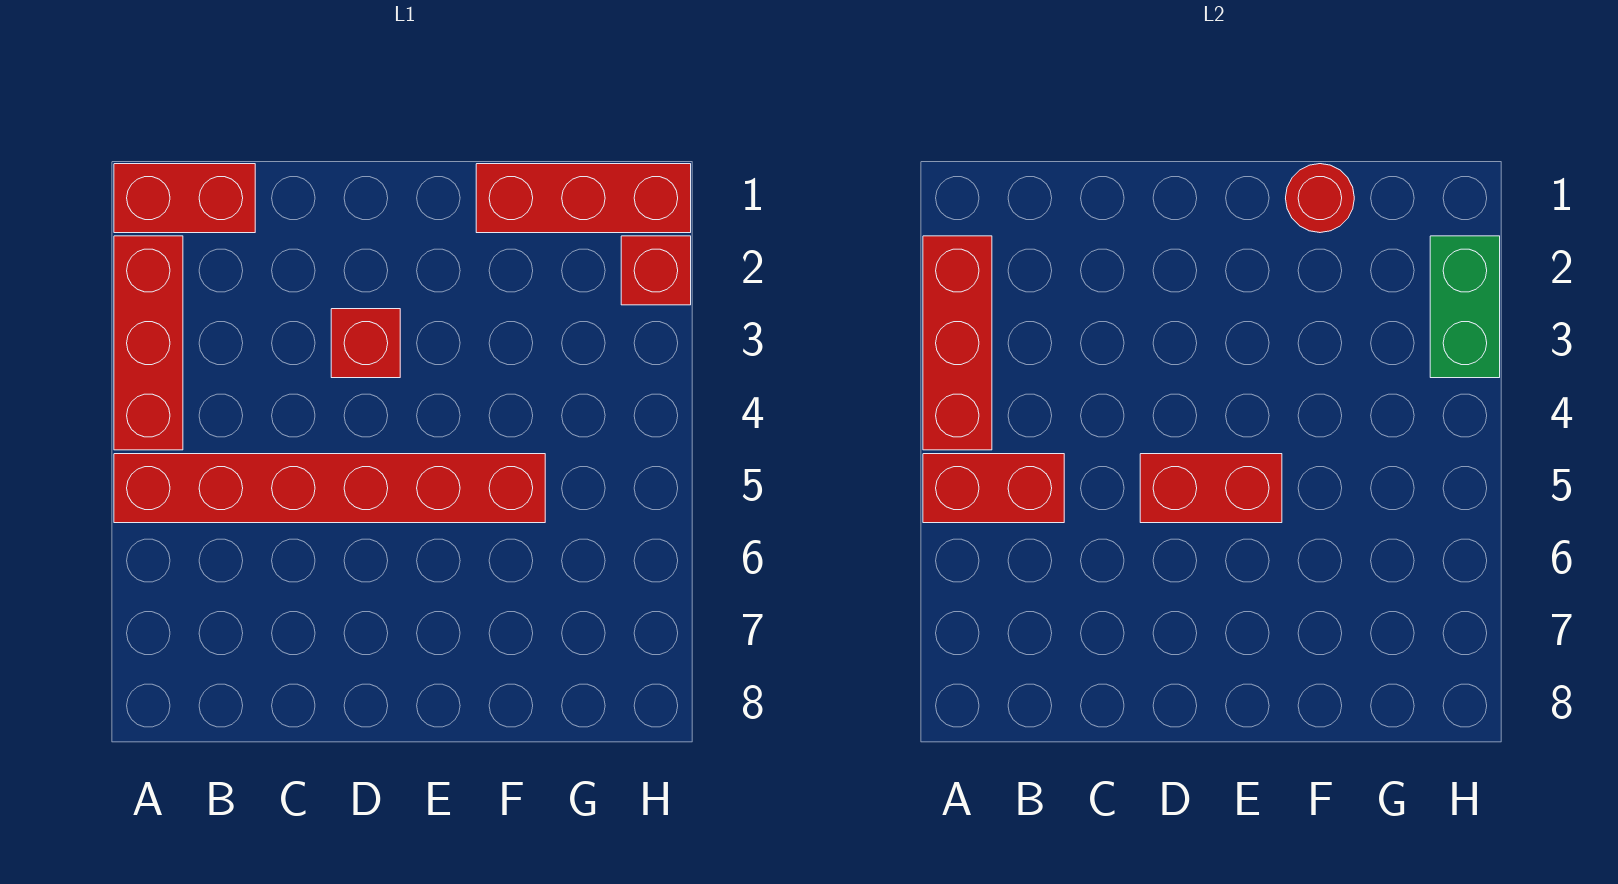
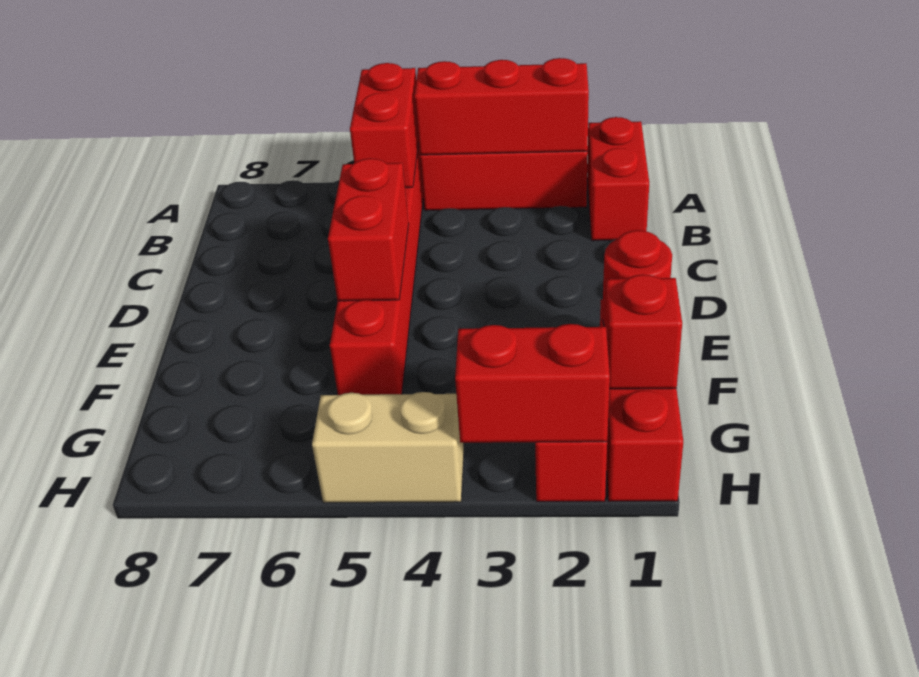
red 1x1 brick [331,309,400,378] -> red 1x1 brick moved to [605,274,682,389]
green 1x2 brick [1430,236,1500,378] -> red 1x2 brick [455,324,610,443]
none -> tan 1x2 brick [312,392,464,503]

